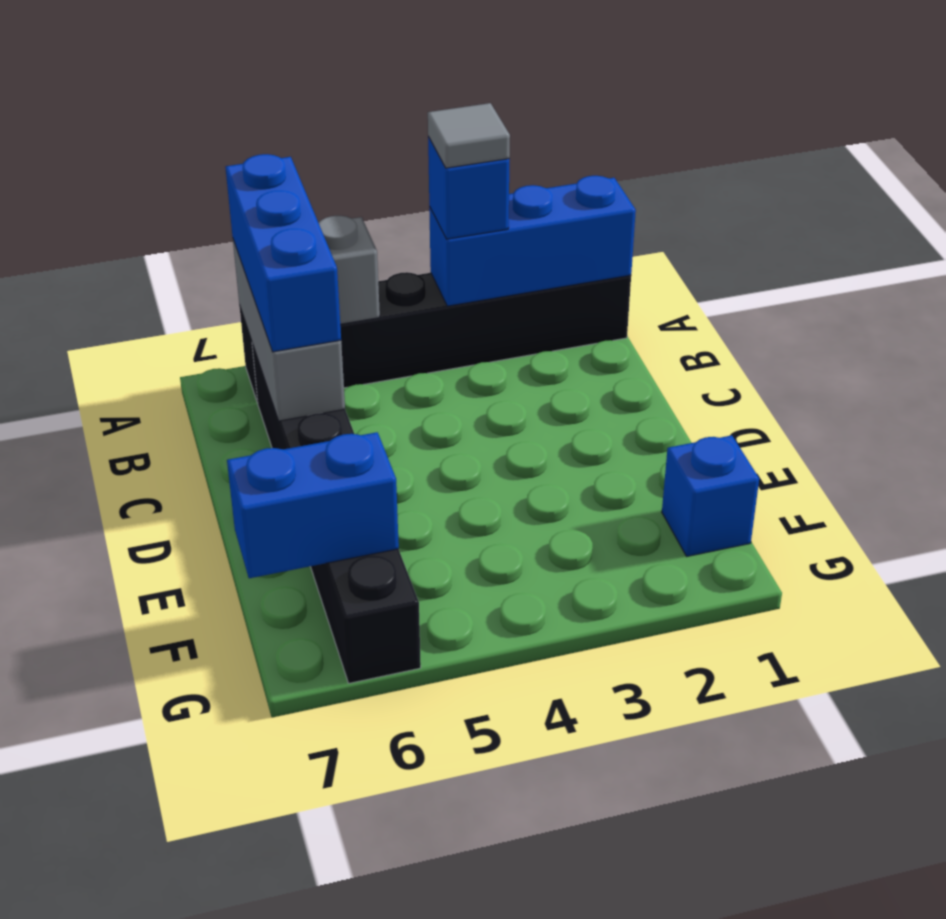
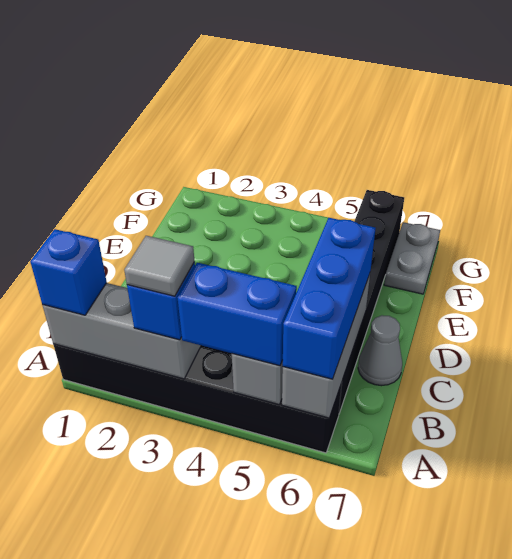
blue 1x3 brick [429,176,636,306] -> grey 1x3 brick [43,283,201,379]
none -> grey 1x1 cone [358,315,402,386]
blue 1x1 brick [662,435,759,556] -> blue 1x1 brick moved to [30,229,107,315]
blue 1x2 brick [227,432,399,578] -> blue 1x2 brick moved to [178,263,297,366]
none -> grey 1x2 plate [384,222,440,294]

